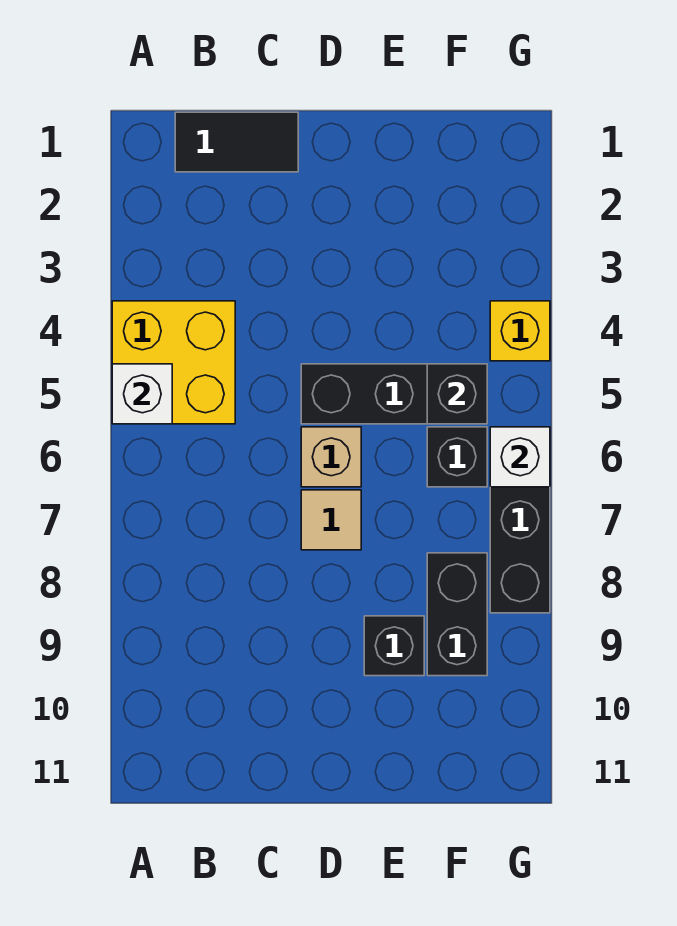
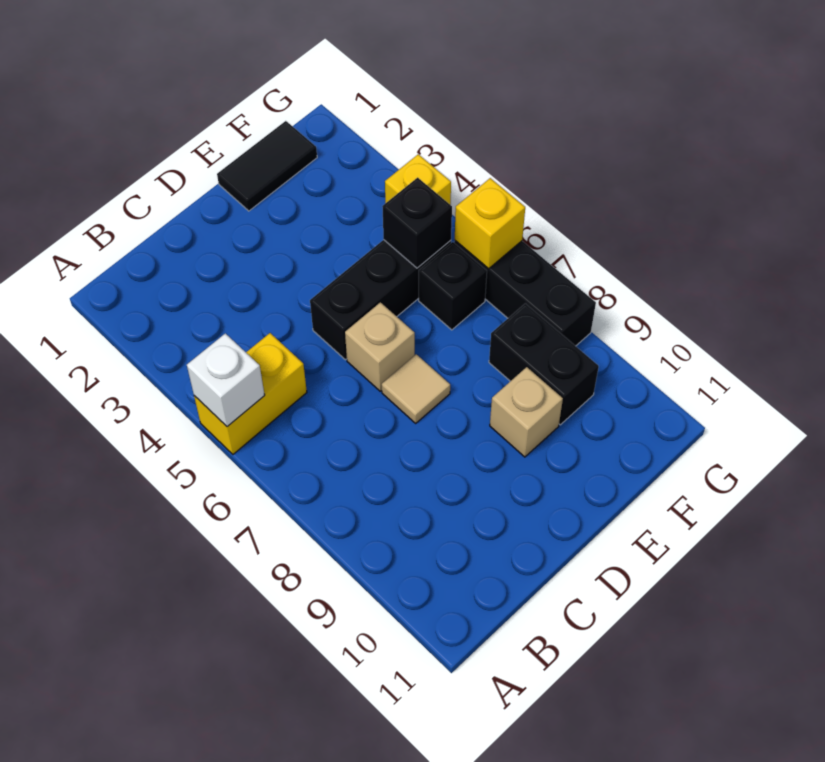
yellow 2x2 brick [112,301,235,424] -> yellow 1x2 brick [194,333,307,454]
black 1x2 tile [175,112,298,172] -> black 1x2 tile moved to [217,121,317,211]
black 1x1 brick [364,616,424,676] -> tan 1x1 brick [490,367,563,457]
white 1x1 brick [490,427,550,487] -> yellow 1x1 brick [455,178,525,269]

